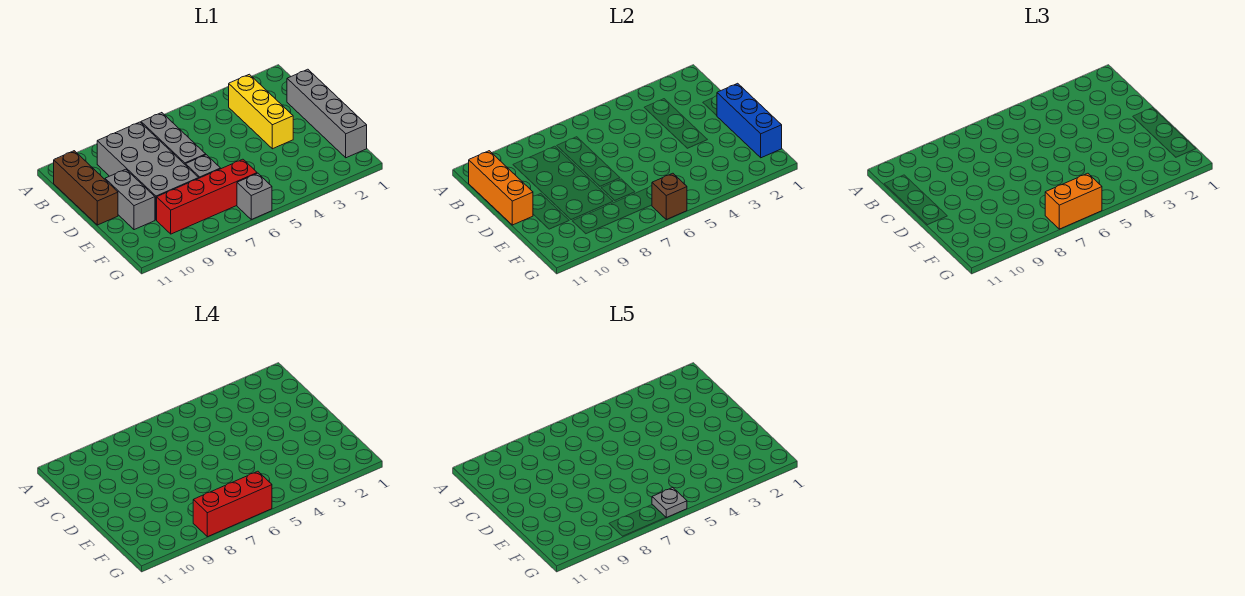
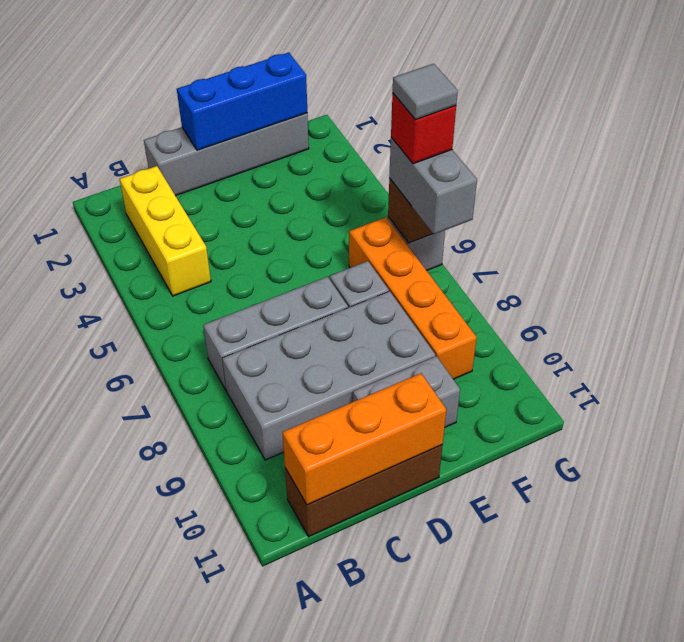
yellow 1x3 brick [228,74,293,149] -> yellow 1x3 brick turned to [120,166,211,296]
red 1x4 brick [157,159,257,234] -> orange 1x4 brick [349,217,477,379]
orange 1x2 brick [1045,173,1102,229] -> grey 1x2 brick [389,137,477,234]
red 1x3 brick [193,471,272,537] -> red 1x1 brick [391,93,456,164]
grey 1x1 plate [652,488,687,517] -> grey 1x1 tile [393,64,458,120]

